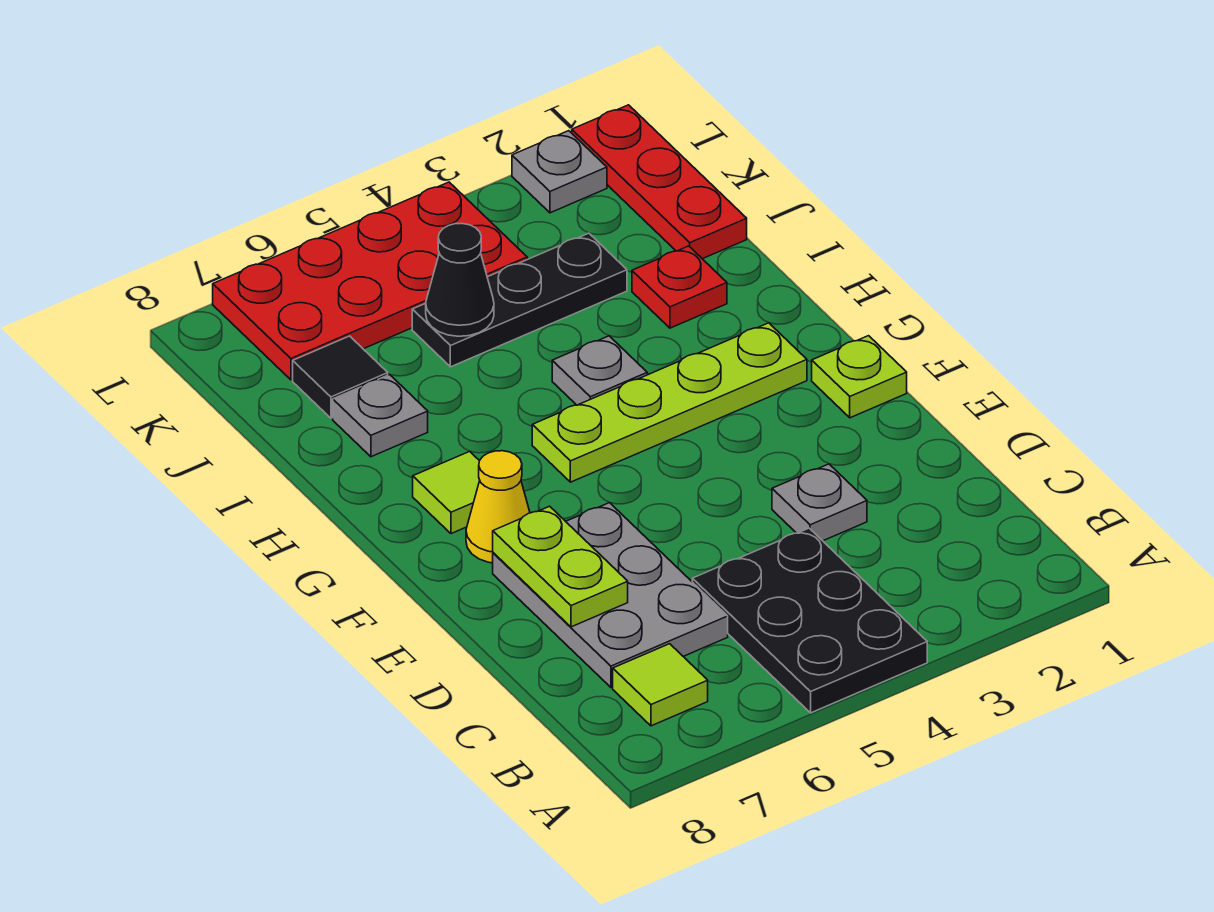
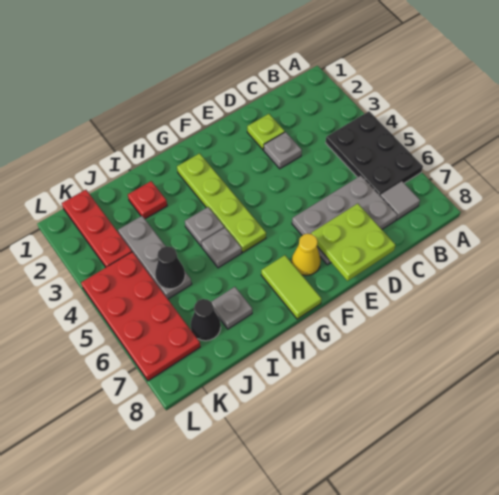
black 2x3 plate [692,528,927,713] -> black 2x3 plate turned to [326,111,423,195]
lime 1x1 tile [613,644,708,726] -> grey 1x1 tile [380,181,420,220]
lime 1x2 plate [493,506,628,627] -> lime 2x2 plate [311,204,396,281]
lime 1x1 plate [812,336,907,418] -> lime 1x1 plate moved to [247,114,285,150]
lime 1x1 tile [413,451,480,534] -> lime 1x2 tile [261,255,321,319]
red 1x3 plate [572,105,747,259] -> red 1x3 plate turned to [62,190,132,267]
black 1x3 plate [412,233,627,367] -> grey 1x3 plate [118,216,192,299]
black 1x1 tile [293,336,388,418] -> black 1x1 cone [190,299,221,341]
grey 1x1 plate [512,131,607,213] -> grey 1x1 plate moved to [201,228,242,268]

